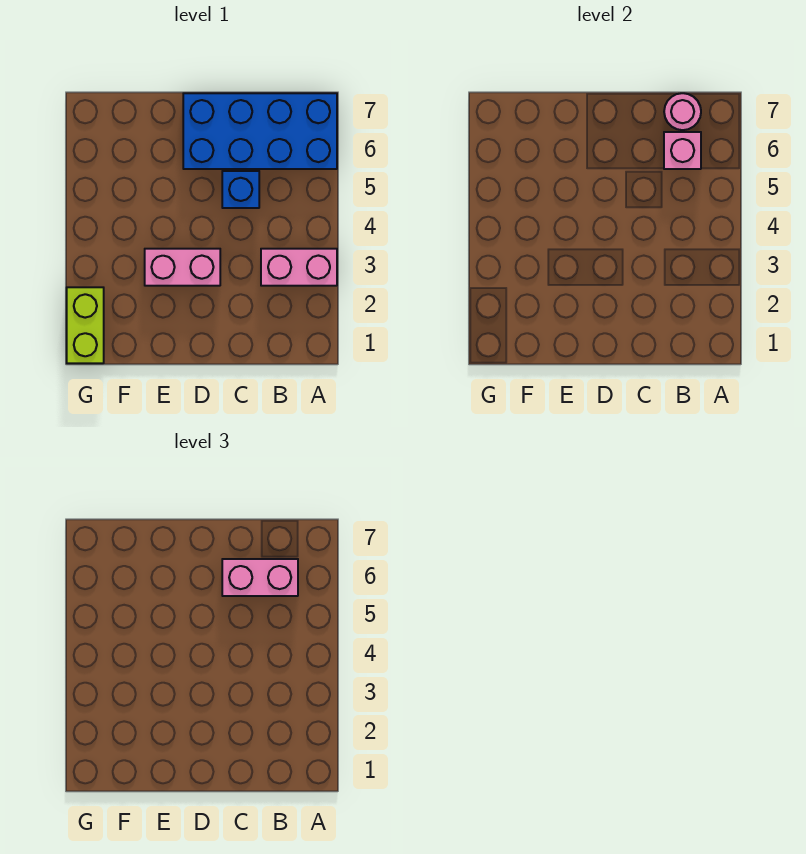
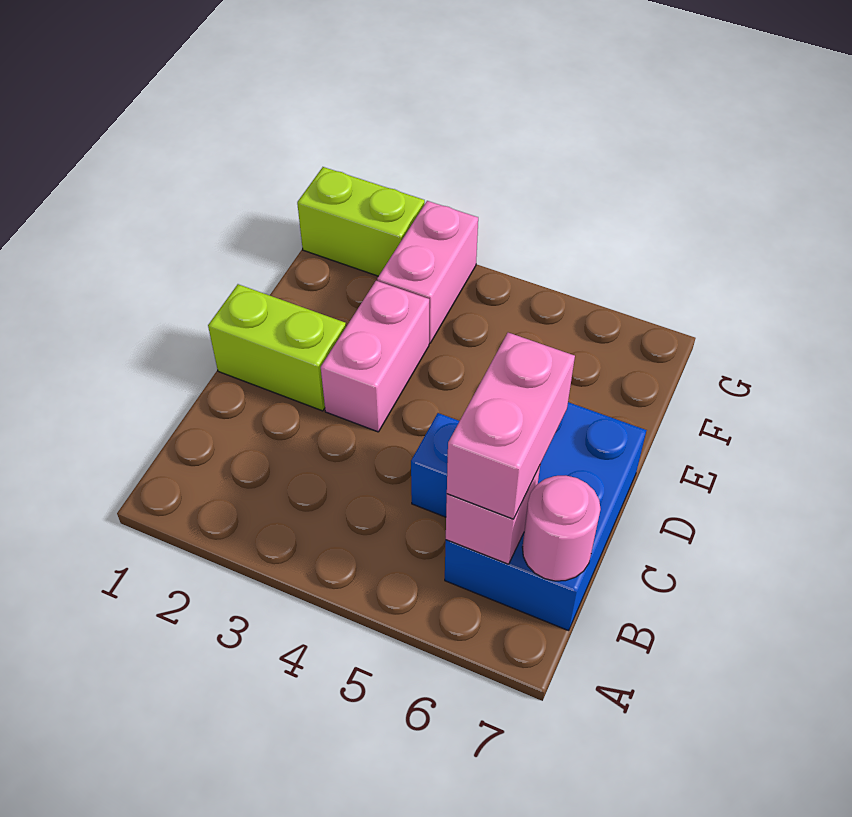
pink 1x2 brick [261,249,337,286] -> pink 1x2 brick moved to [377,201,478,343]
blue 2x4 brick [183,93,337,169] -> blue 2x3 brick [445,402,647,631]
none -> lime 1x2 brick [208,284,346,411]

